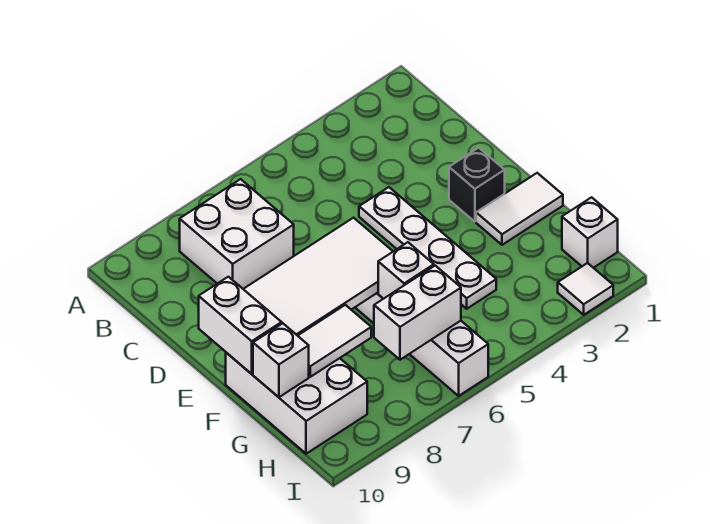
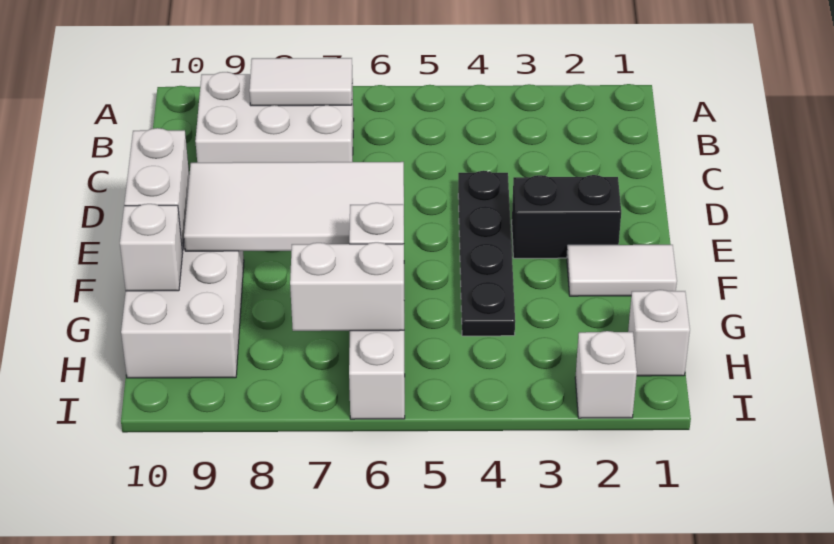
white 2x2 brick [180,179,294,289] -> white 2x3 brick [195,72,354,163]
white 1x4 plate [359,187,496,309] -> black 1x4 plate [458,171,515,336]
black 1x1 brick [449,148,505,222] -> black 1x2 brick [512,175,621,258]
white 1x2 tile [298,305,371,377] -> white 1x2 tile moved to [249,58,352,106]
white 1x1 tile [558,263,613,315] -> white 1x1 brick [575,331,637,418]

